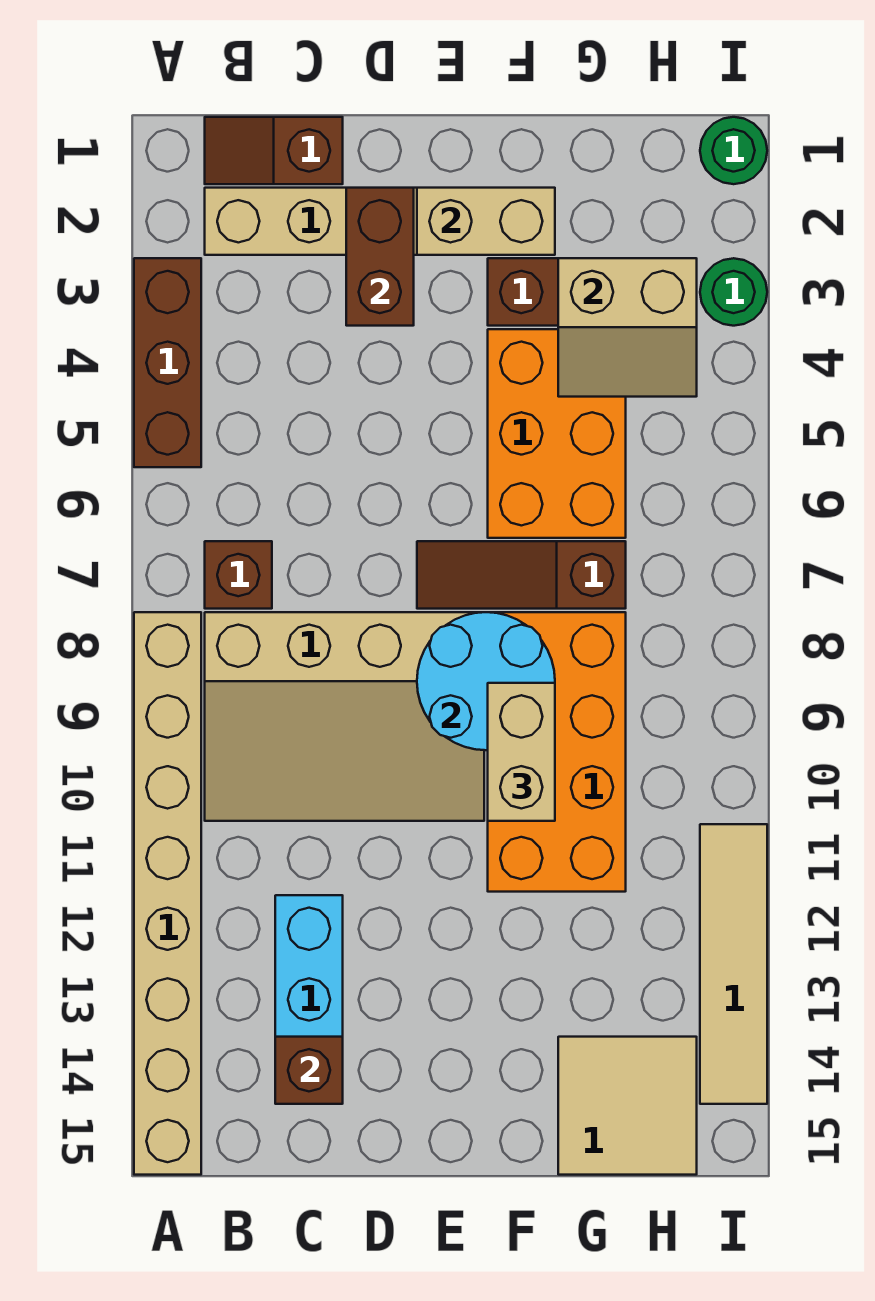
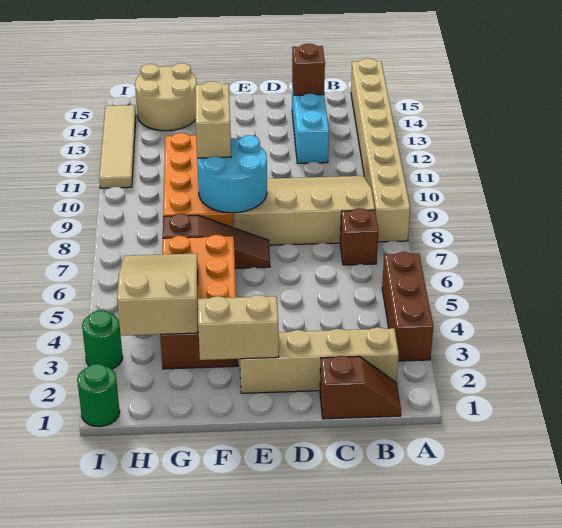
brown 1x2 brick [346,188,414,326] -> none
tan 2x2 slope [558,258,697,397] -> tan 2x3 slope [117,253,198,336]
tan 2x2 tile [558,1037,697,1175] -> tan 2x2 round brick [135,63,197,131]

